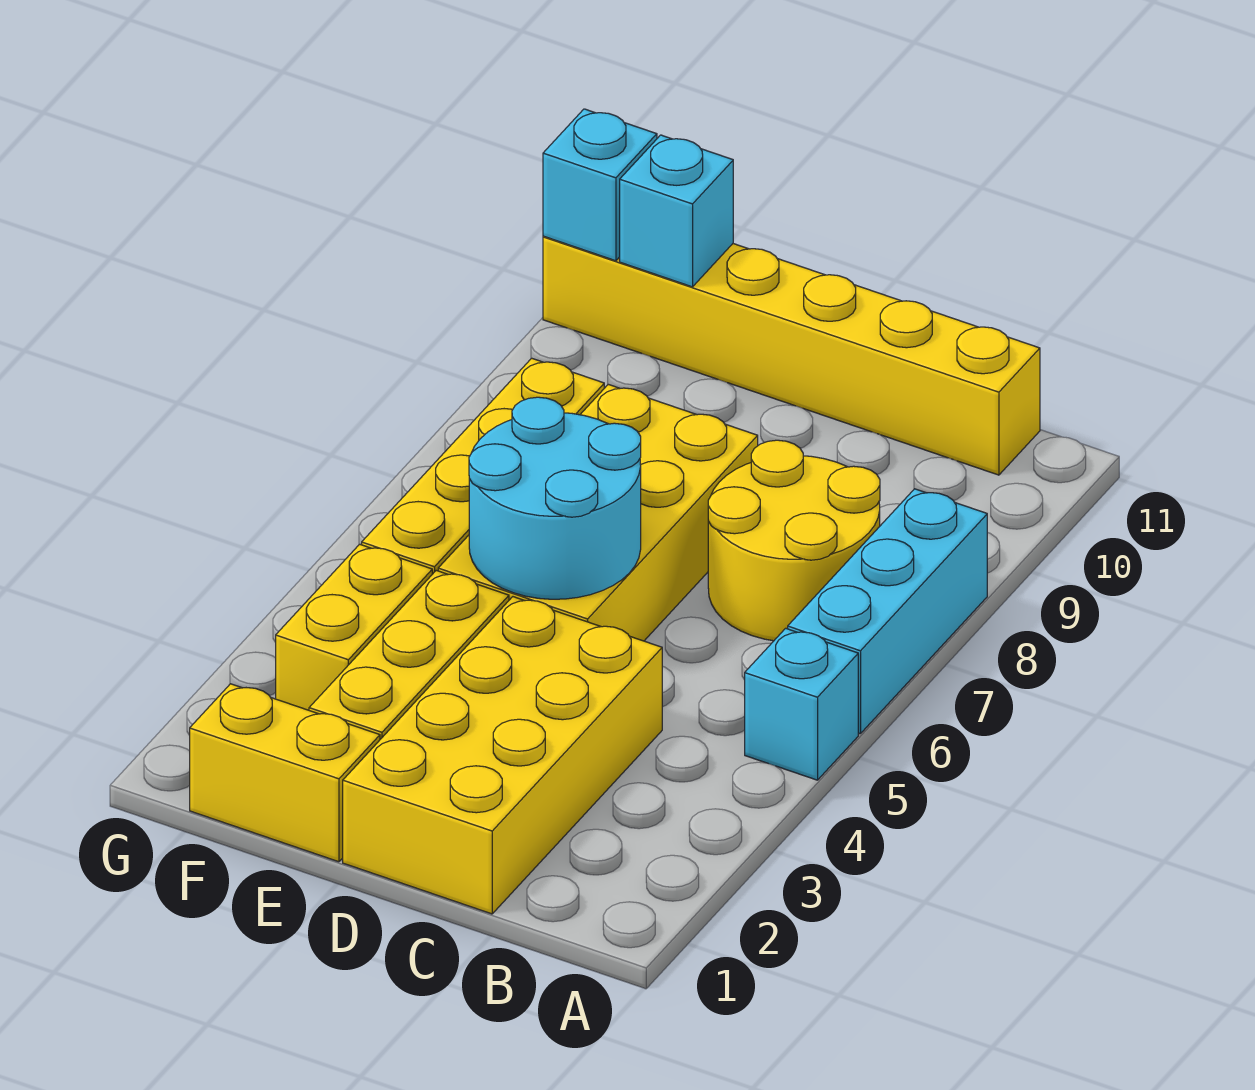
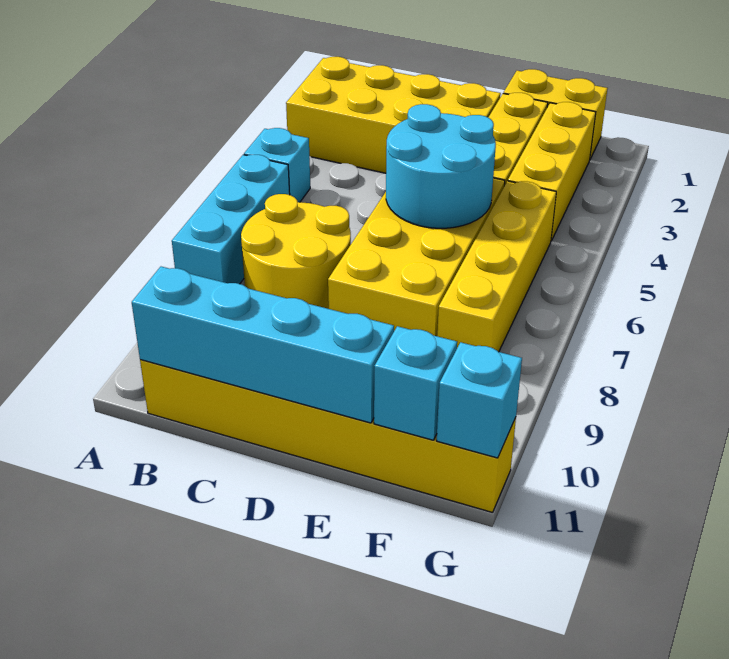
none -> cyan 1x4 brick [132,267,394,423]
yellow 2x4 brick [343,597,662,914] -> yellow 2x4 brick turned to [286,57,501,173]
yellow 1x2 brick [276,544,432,710] -> yellow 1x3 brick [508,102,596,241]

